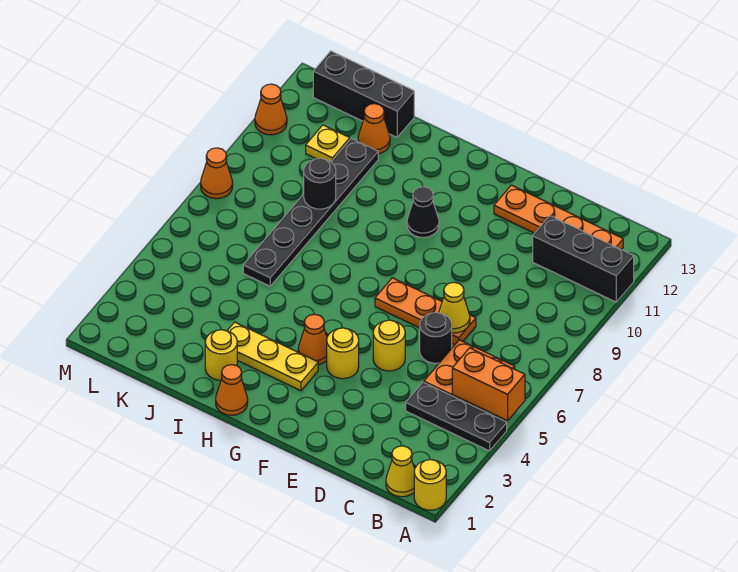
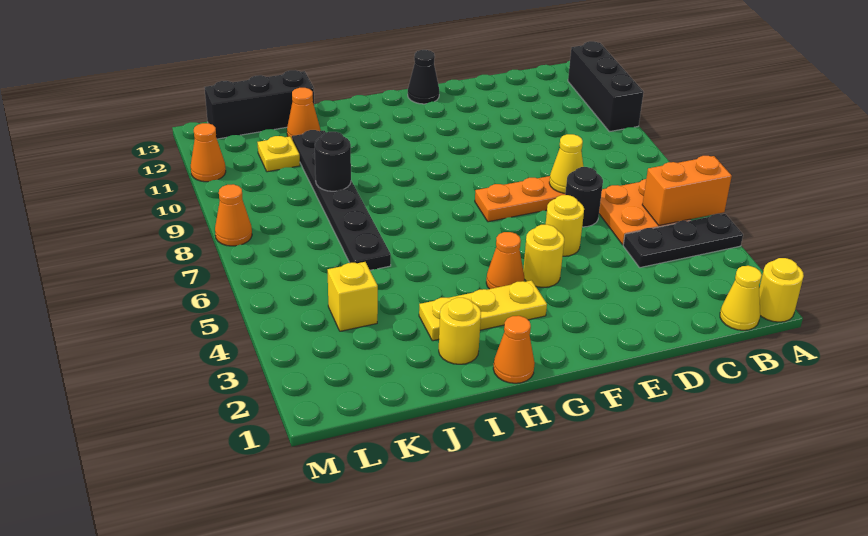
black 1x3 brick [533,216,634,302] -> black 1x3 brick turned to [568,41,644,132]
orange 1x4 plate [494,185,623,249] -> none
black 1x1 cone [407,187,439,238] -> black 1x1 cone moved to [408,50,439,104]
none -> yellow 1x1 brick [328,262,378,331]

